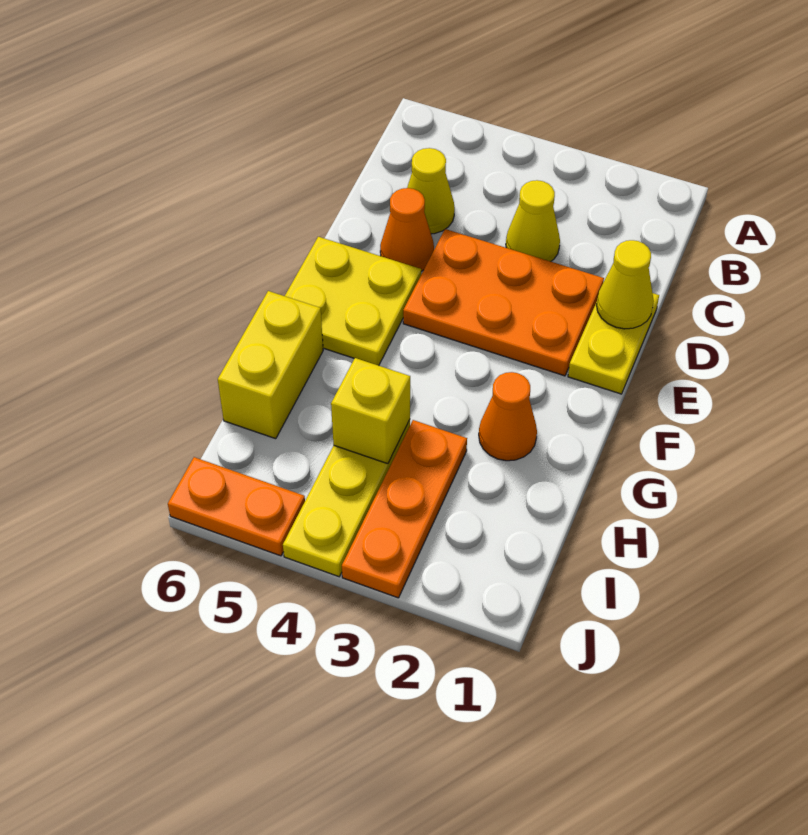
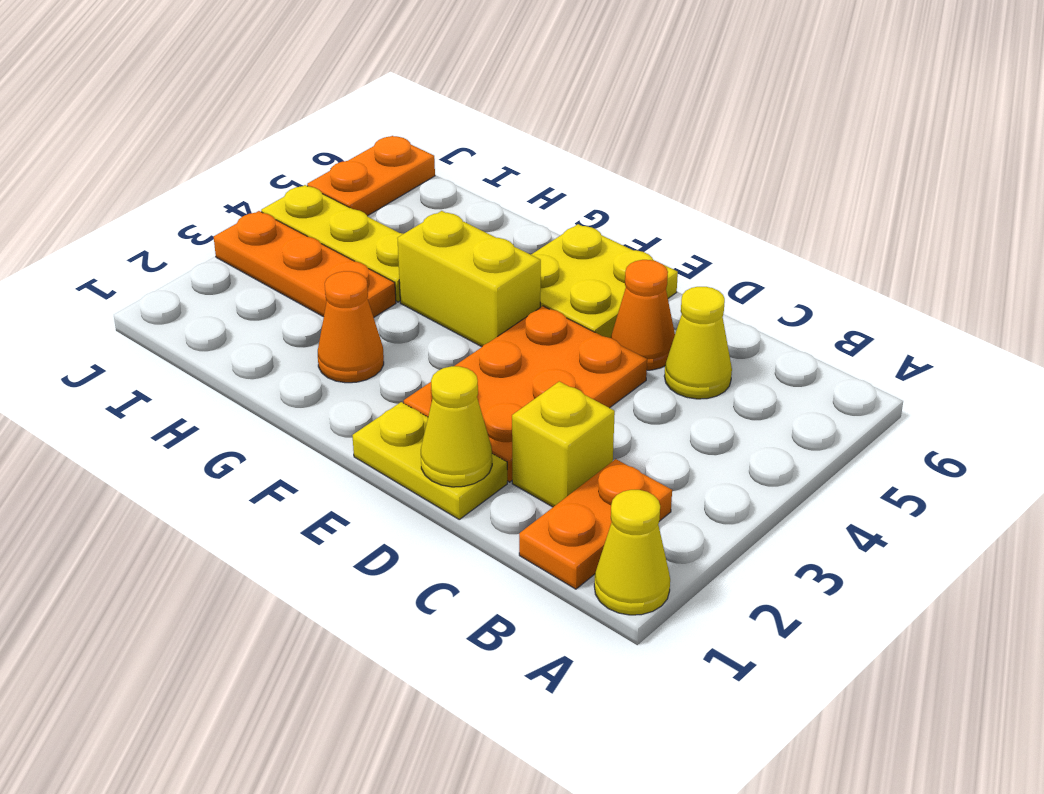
none -> orange 1x2 plate [519,459,672,589]
yellow 1x1 cone [506,180,560,261] -> yellow 1x1 cone moved to [594,490,670,615]
yellow 1x2 brick [218,291,323,439] -> yellow 1x2 brick moved to [397,211,541,347]
yellow 1x1 brick [331,358,410,464] -> yellow 1x1 brick moved to [512,381,615,507]

